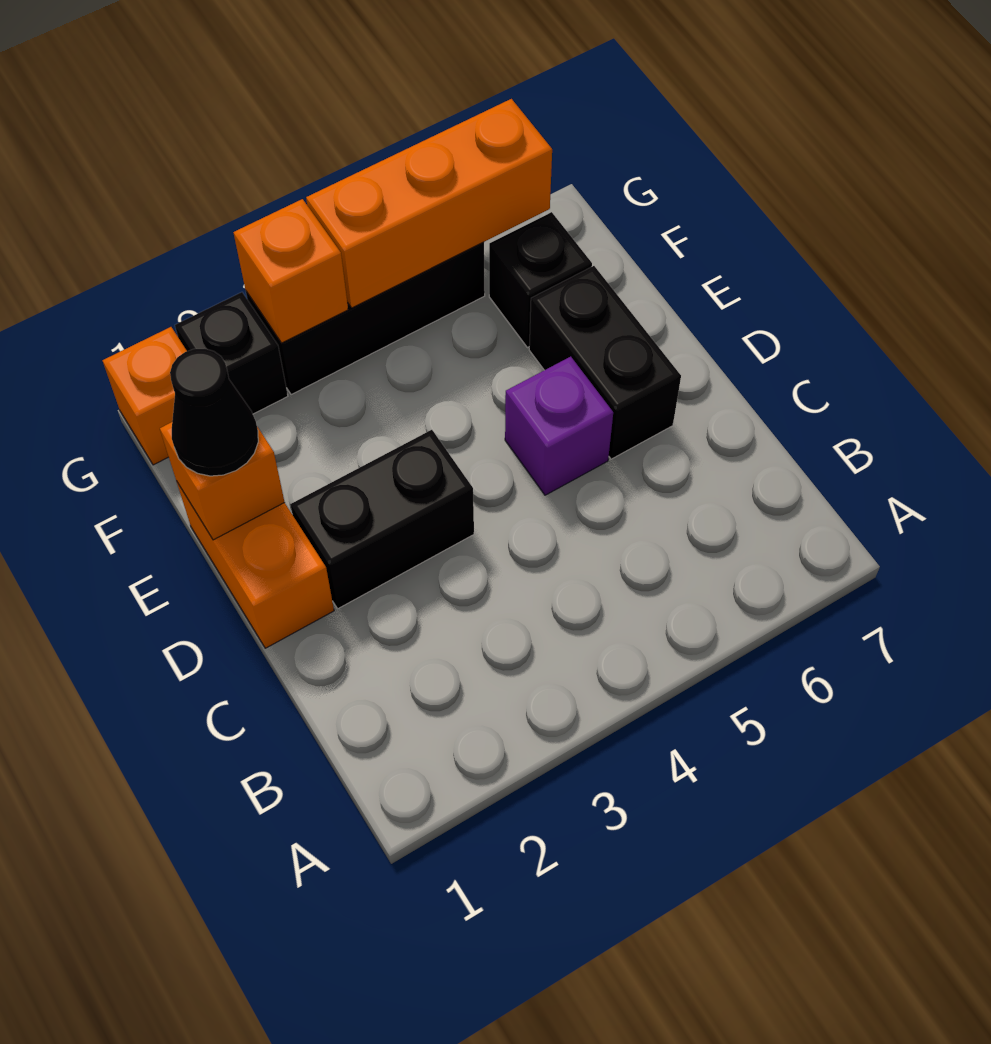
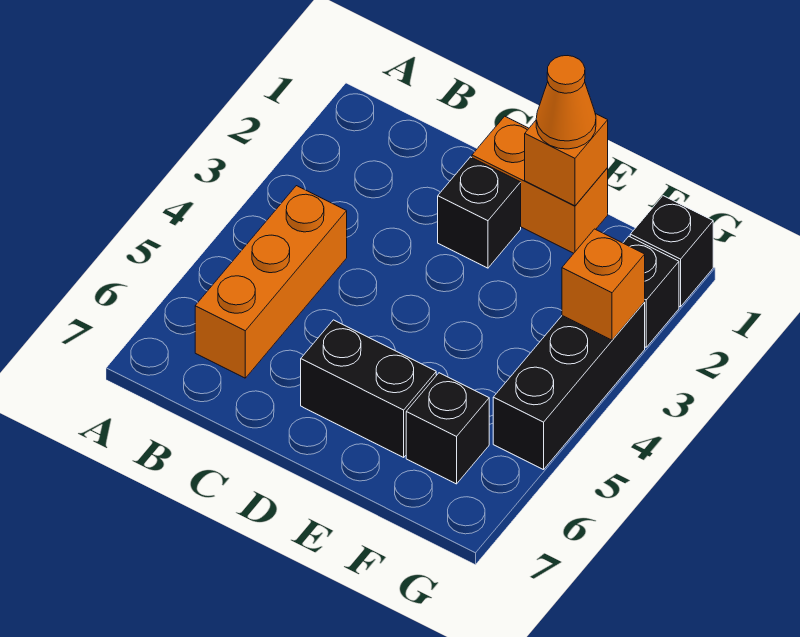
black 1x2 brick [290,430,474,609] -> black 1x1 brick [438,157,521,268]
purple 1x1 brick [505,357,613,495] -> none
black 1x1 cone [170,349,258,476] -> orange 1x1 cone [536,56,596,149]
orange 1x1 brick [102,327,187,465] -> black 1x1 brick [630,196,713,307]
orange 1x3 brick [306,99,552,308] -> orange 1x3 brick moved to [195,186,347,378]

